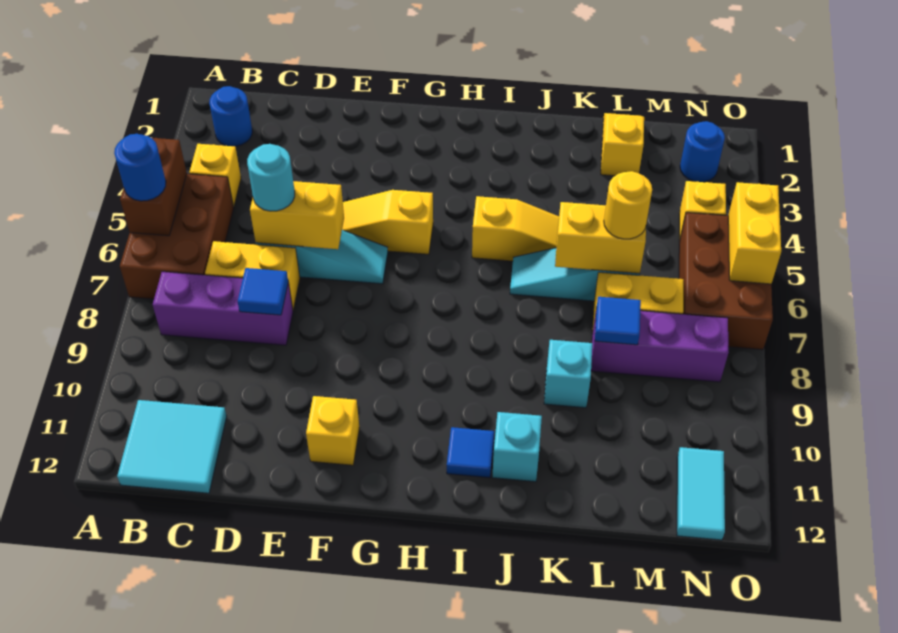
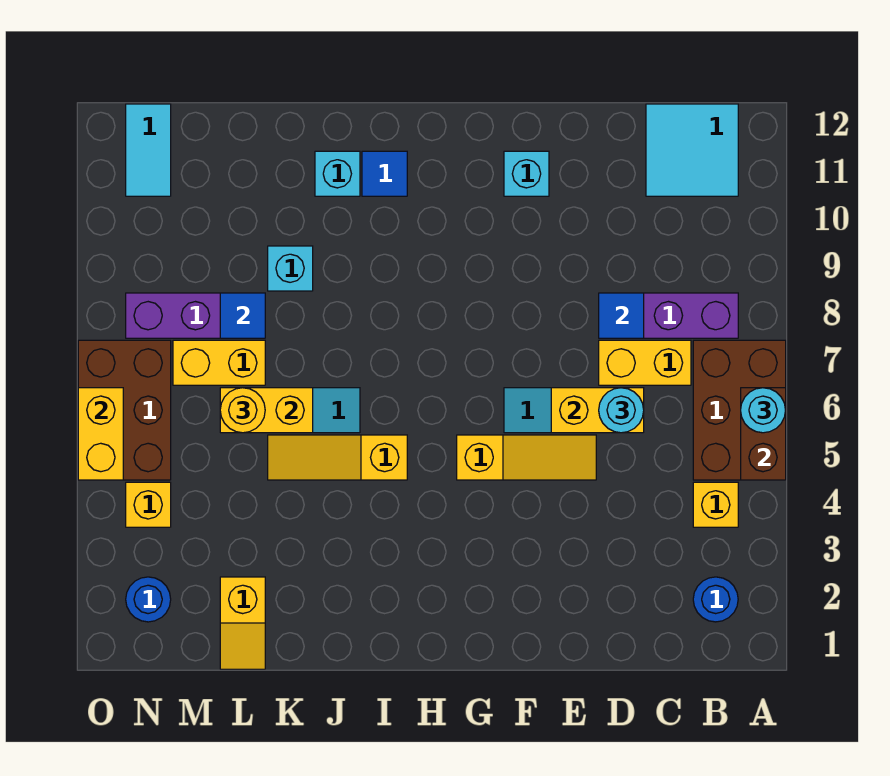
blue 1x1 round brick [114,134,166,201] -> cyan 1x1 round brick [741,388,786,433]
yellow 1x1 brick [306,396,359,465] -> cyan 1x1 brick [504,151,549,196]

